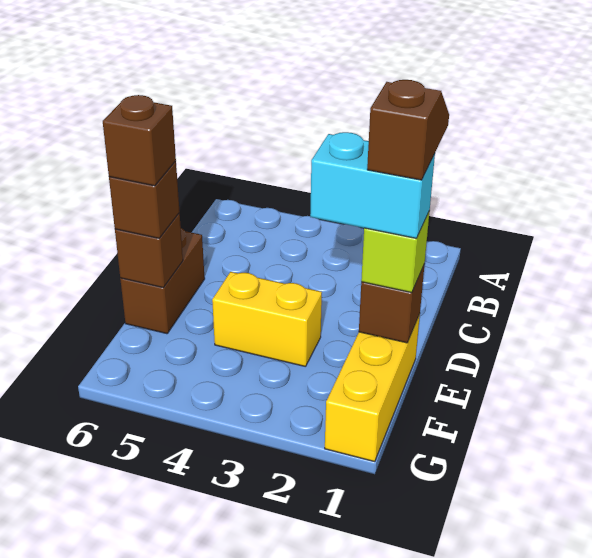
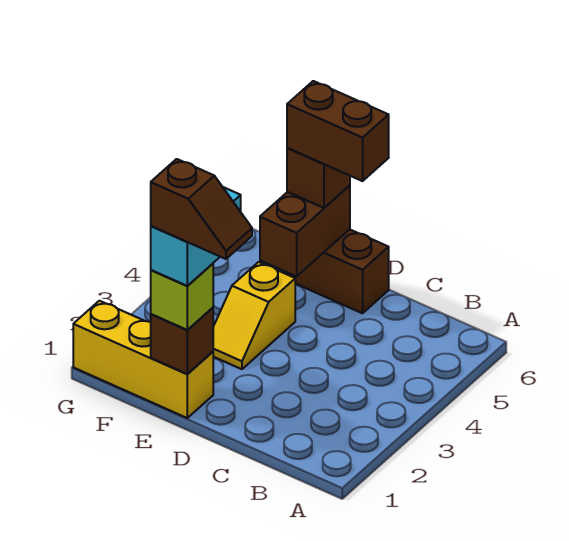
yellow 1x2 brick [212,272,322,367] -> yellow 1x2 slope [213,262,295,369]
brown 1x1 brick [115,213,183,287] -> brown 1x2 brick [260,185,350,276]
brown 1x1 brick [103,95,176,186] -> brown 1x2 brick [287,81,389,181]

